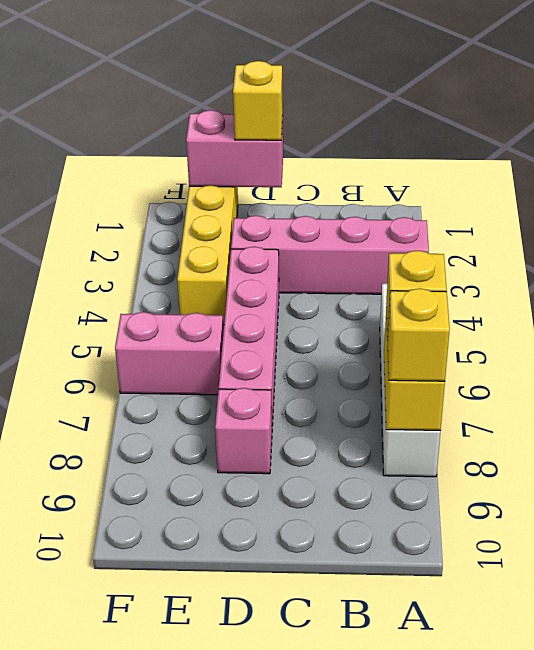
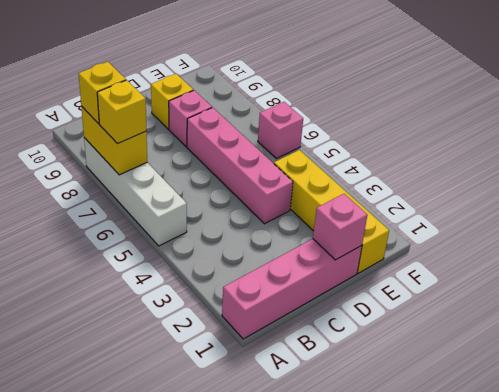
pink 1x4 brick [231,216,429,294] -> pink 1x4 brick moved to [222,239,362,339]
pink 1x2 brick [186,110,283,187] -> pink 1x1 brick [313,194,367,260]
yellow 1x1 brick [233,61,283,140] -> yellow 1x1 brick moved to [151,74,193,129]
pink 1x2 brick [115,312,223,395] -> pink 1x1 brick [258,102,303,159]

